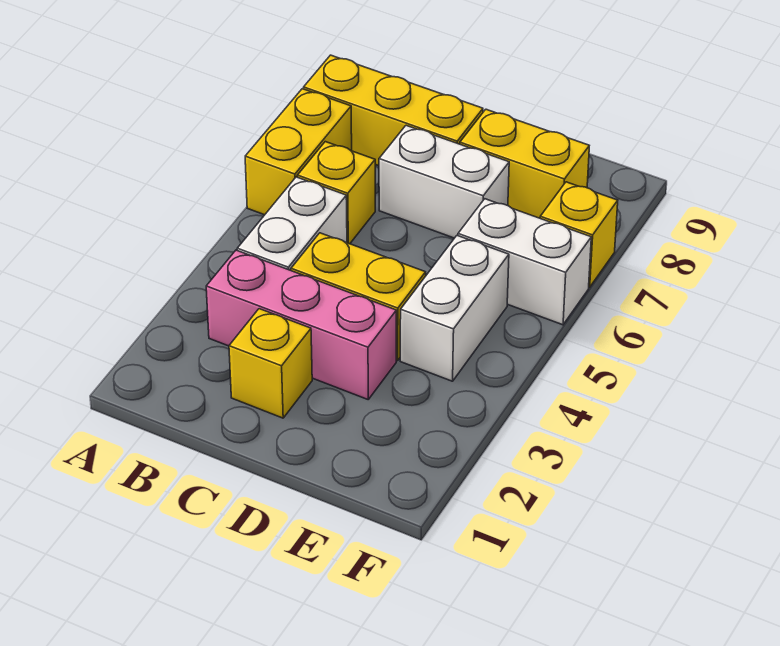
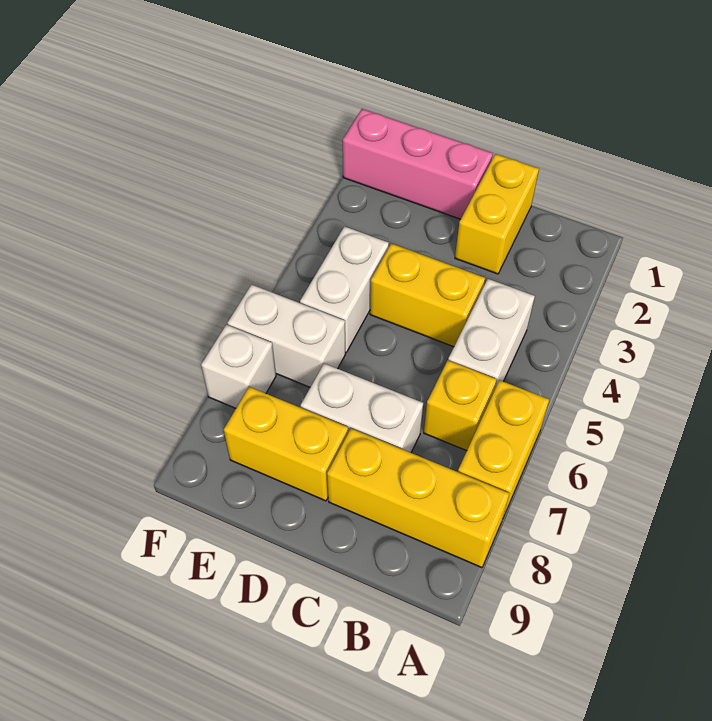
pink 1x3 brick [206,250,396,399] -> pink 1x3 brick moved to [343,109,493,219]
yellow 1x1 brick [229,309,312,418] -> yellow 1x2 brick [455,154,539,274]
yellow 1x1 brick [540,182,618,287] -> white 1x1 brick [201,325,276,408]

